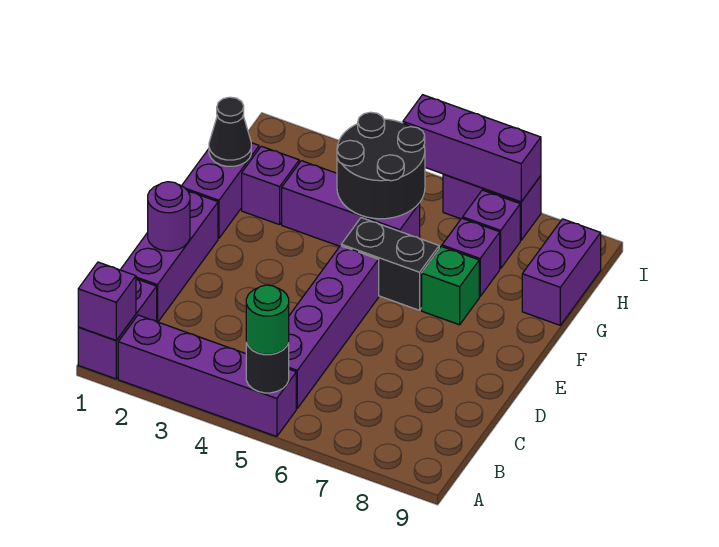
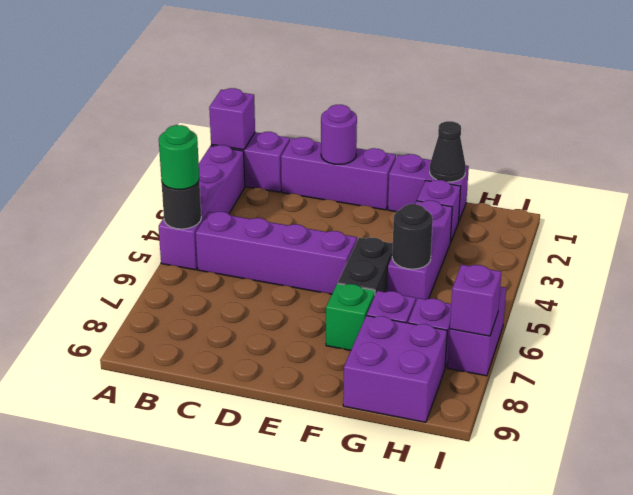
black 2x2 round brick [337,112,425,219] -> black 1x1 round brick [392,204,433,269]
purple 1x2 brick [522,219,601,325] -> purple 2x2 brick [343,316,447,422]
purple 1x3 brick [403,95,541,202] -> purple 1x1 brick [450,265,501,336]

